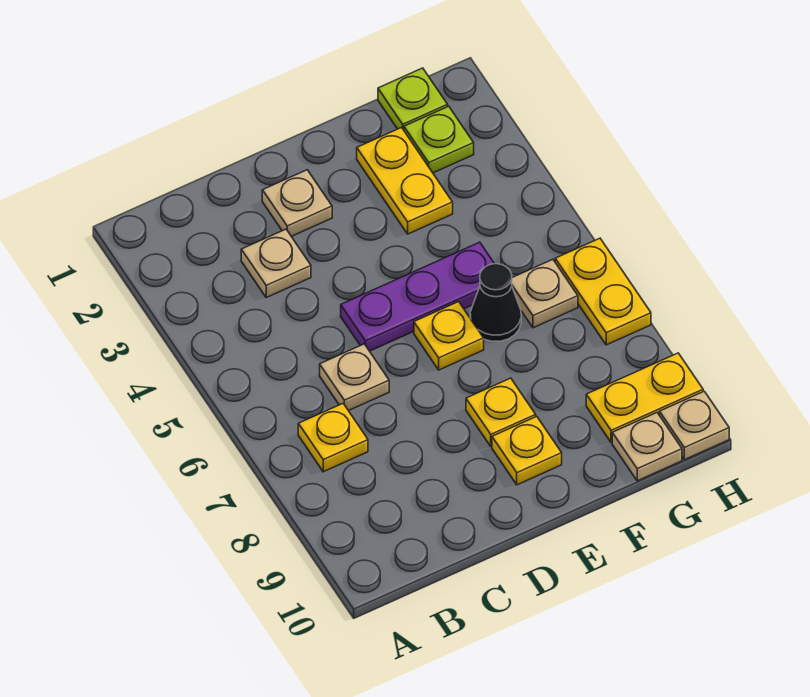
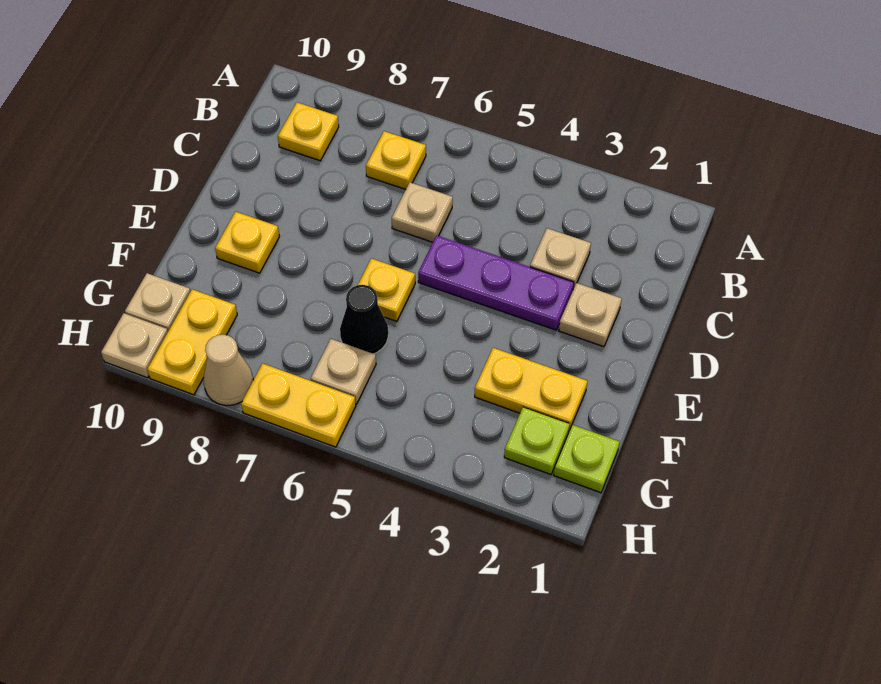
purple 1x3 plate [341,242,494,351] -> purple 1x3 plate turned to [418,235,574,330]
yellow 1x1 plate [466,378,536,446] -> yellow 1x1 plate moved to [278,103,339,161]
none -> tan 1x1 cone [204,334,253,406]

